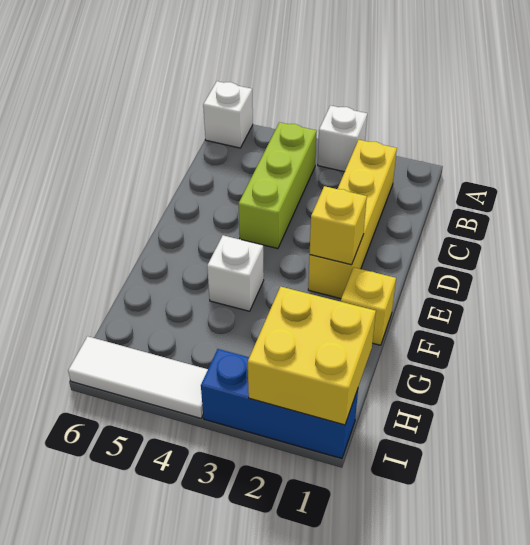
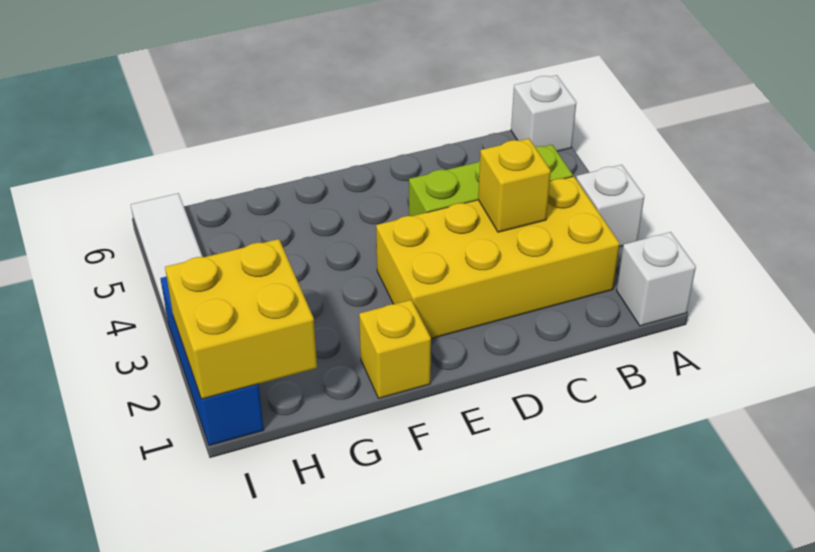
yellow 1x4 brick [308,140,397,299] -> yellow 2x4 brick [376,176,620,339]
yellow 1x1 brick [310,186,367,265] -> yellow 1x1 brick moved to [478,139,551,232]
white 1x1 brick [207,235,264,311] -> white 1x1 brick moved to [617,232,696,326]

